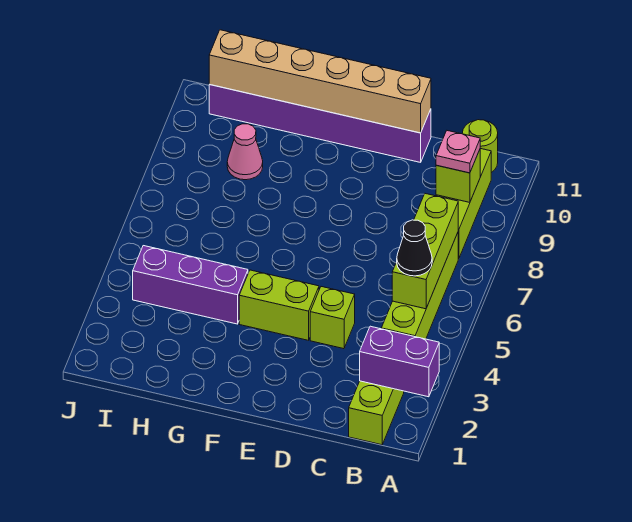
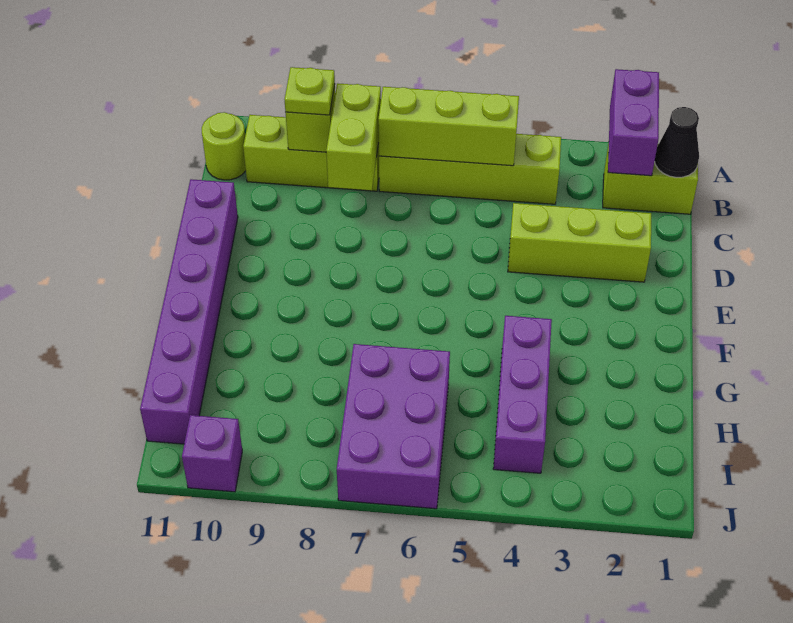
black 1x1 cone [397,220,432,276] -> black 1x1 cone moved to [655,107,699,177]
pink 1x1 plate [436,131,480,173] -> lime 1x1 plate [285,67,335,115]
lime 1x1 brick [310,287,355,349] -> lime 1x3 brick [508,203,651,282]
tan 1x6 brick [209,30,431,133] -> none
lime 1x2 brick [239,270,319,340] -> lime 1x2 brick moved to [326,83,381,191]
none -> purple 2x3 brick [337,344,450,509]
pink 1x1 cone [227,124,263,180] -> none
none -> purple 1x1 brick [182,415,242,492]

